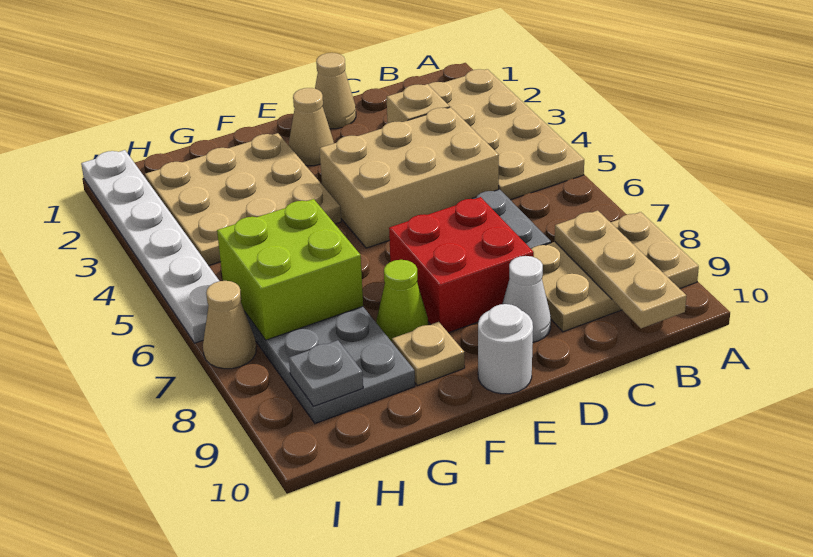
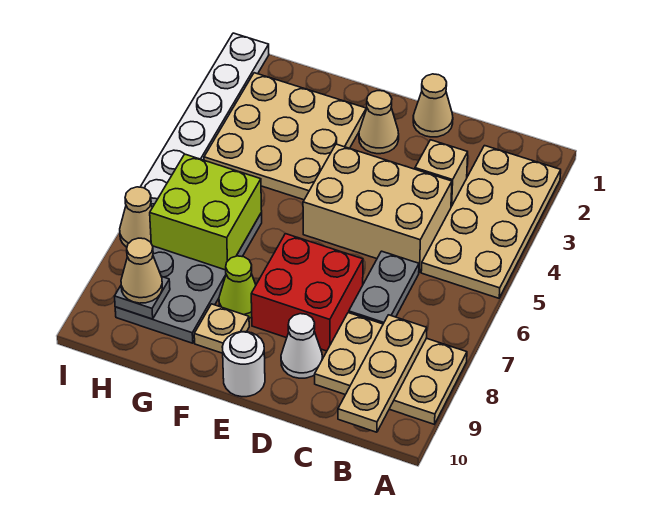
none -> tan 1x1 cone [121,238,162,303]

